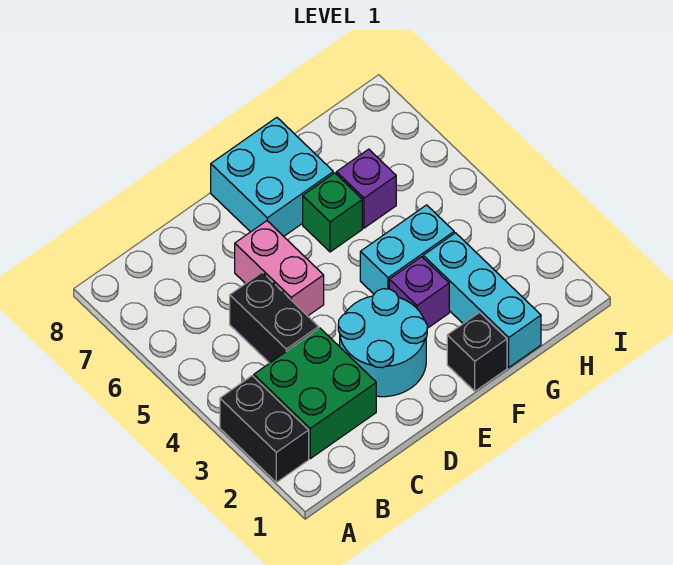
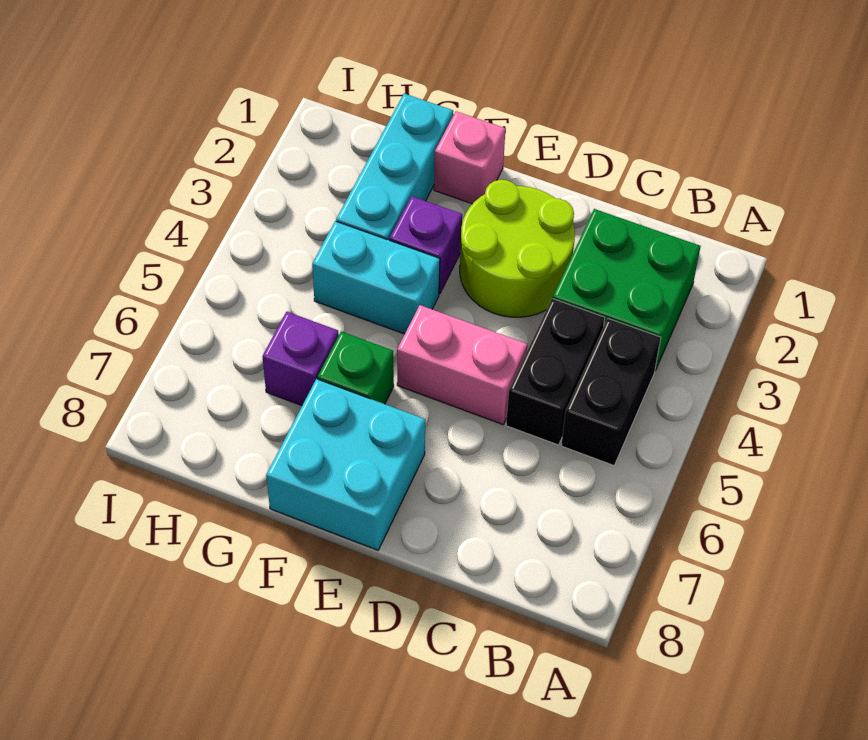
black 1x2 brick [220,376,309,482] -> black 1x2 brick moved to [561,319,661,465]
cyan 2x2 round brick [338,289,427,397] -> lime 2x2 round brick [460,180,575,317]
pink 1x2 brick [235,221,324,316] -> pink 1x2 brick turned to [397,305,527,424]
black 1x1 brick [447,313,507,391] -> pink 1x1 brick [434,111,505,204]

